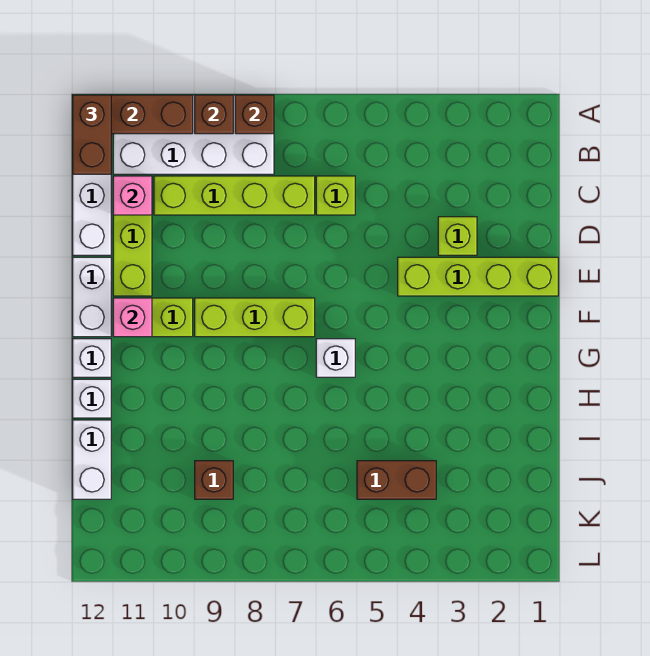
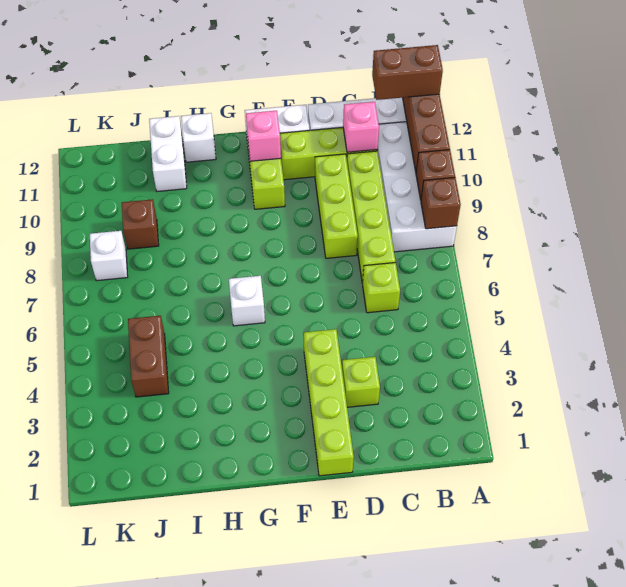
lime 1x3 brick [195,298,315,337] -> lime 1x3 brick moved to [315,154,358,258]
white 1x1 brick [73,339,111,377] -> white 1x1 brick moved to [90,231,128,281]
white 1x2 brick [73,420,111,499] -> white 1x2 brick turned to [149,116,187,191]

